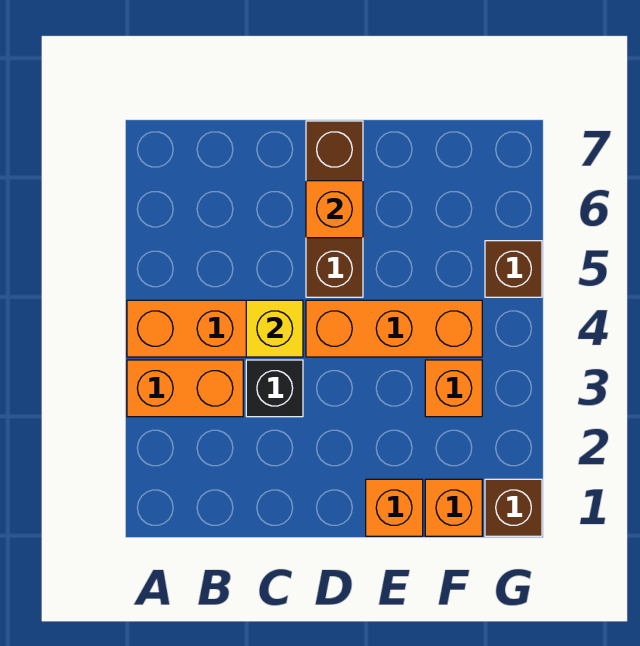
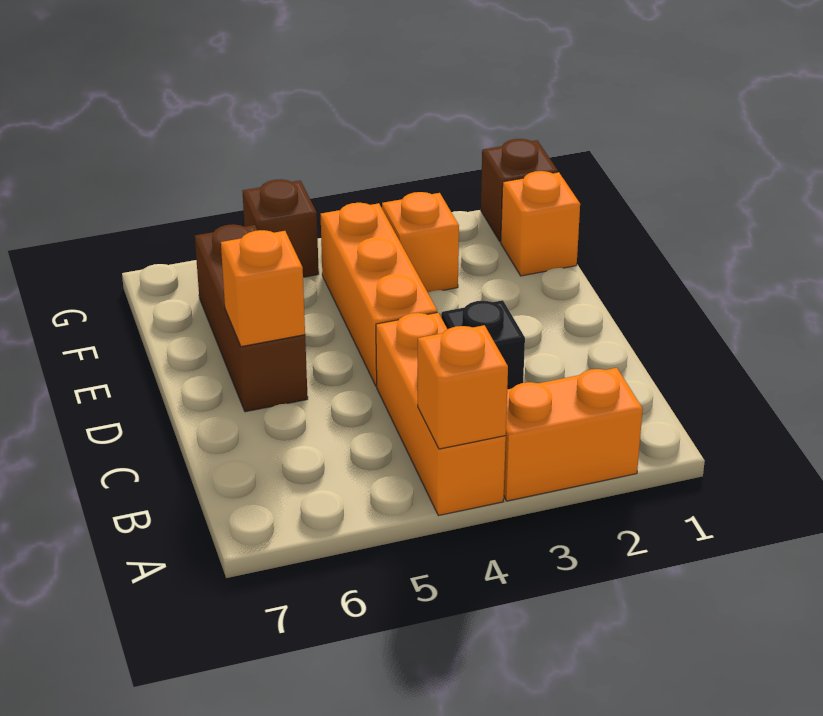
orange 1x2 brick [127,360,243,417] -> orange 1x2 brick turned to [504,368,643,501]
yellow 1x1 brick [246,300,303,357] -> none
brown 1x3 brick [306,121,363,297] -> brown 1x3 brick turned to [195,224,308,412]
orange 1x1 brick [366,479,423,536] -> orange 1x1 brick moved to [417,325,508,449]

